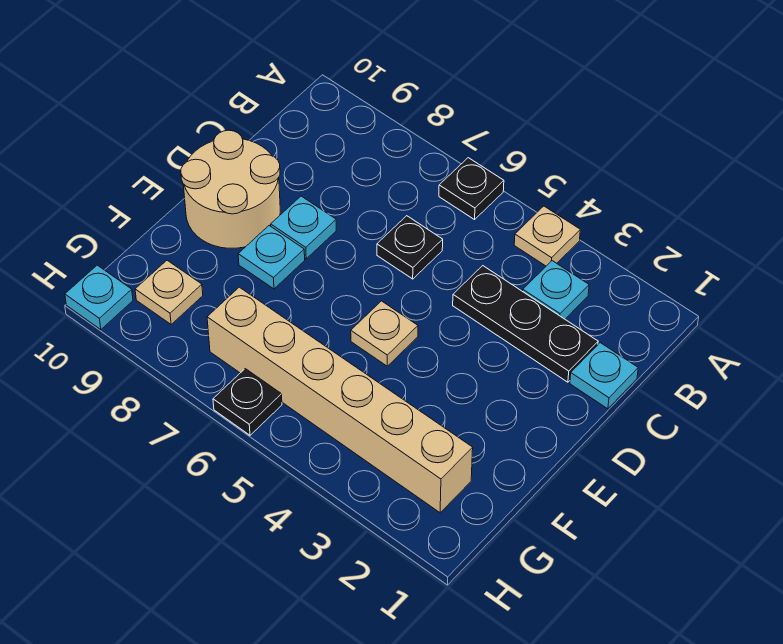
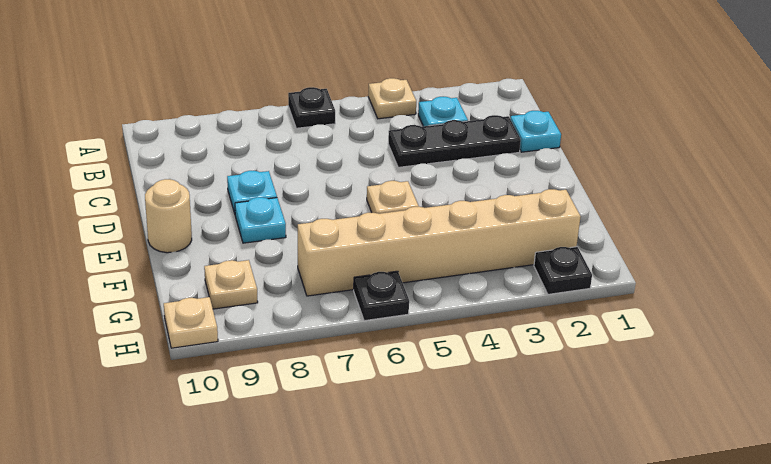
black 1x1 plate [377,216,443,279] -> black 1x1 plate moved to [534,247,592,294]
tan 2x2 round brick [181,130,280,248] -> tan 1x1 round brick [145,179,192,253]
cyan 1x1 plate [65,265,133,330] -> tan 1x1 plate [164,297,218,348]

